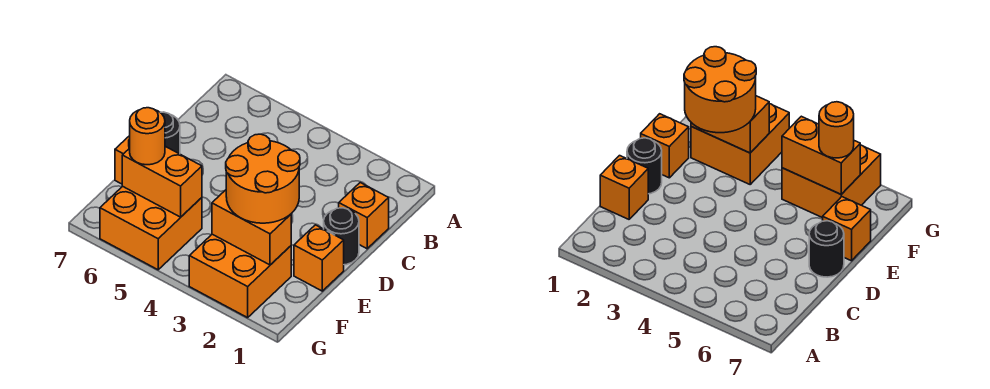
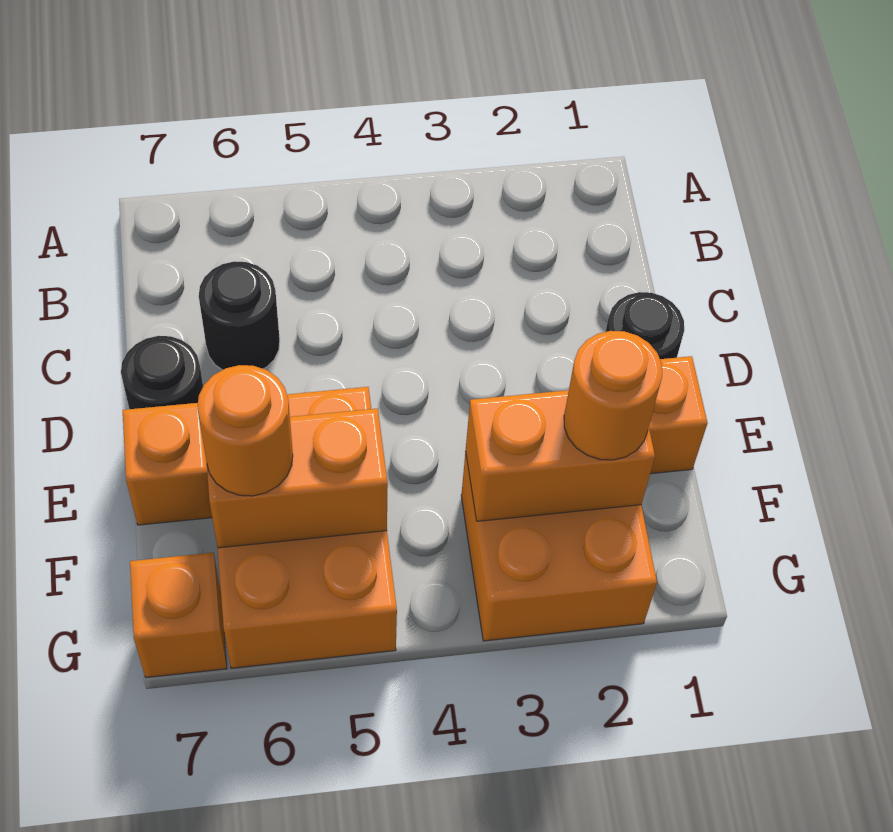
orange 1x1 brick [339,183,389,249] -> orange 1x1 brick moved to [130,553,227,678]
none -> black 1x1 round brick [199,261,280,370]
orange 2x2 round brick [226,134,300,223] -> orange 1x1 round brick [564,331,662,460]
orange 2x2 brick [100,186,202,270] -> orange 2x3 brick [218,387,397,668]

